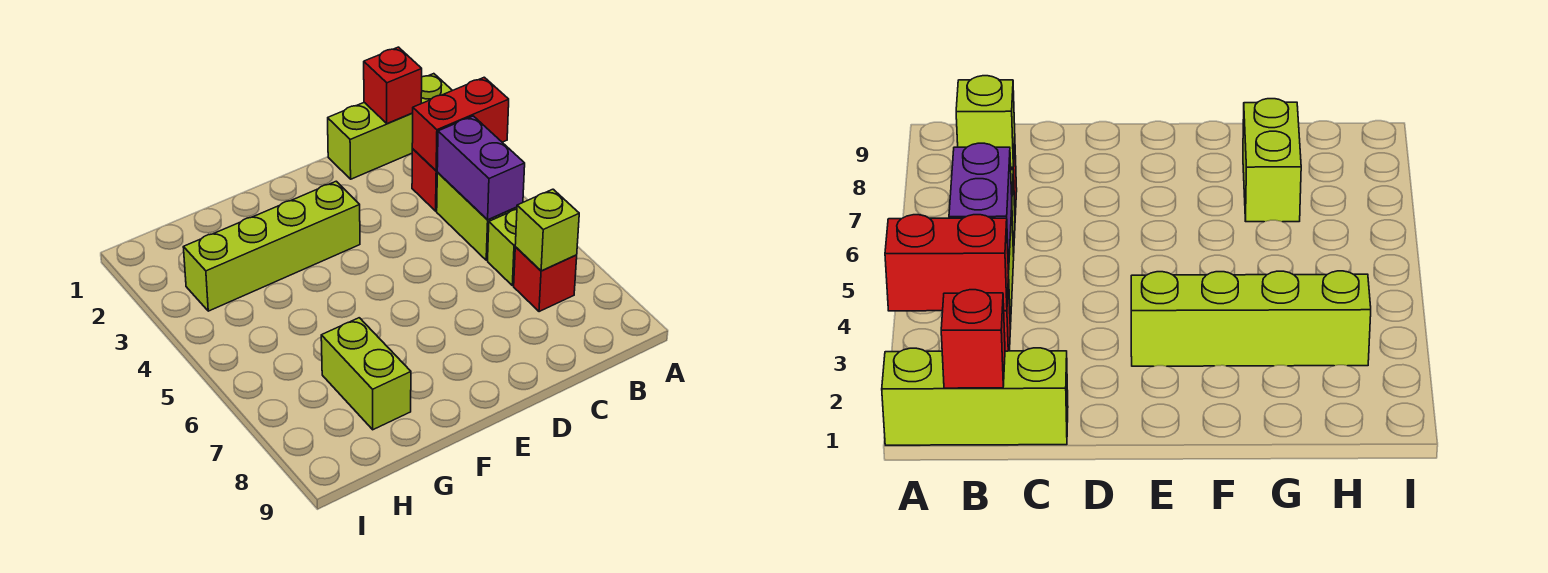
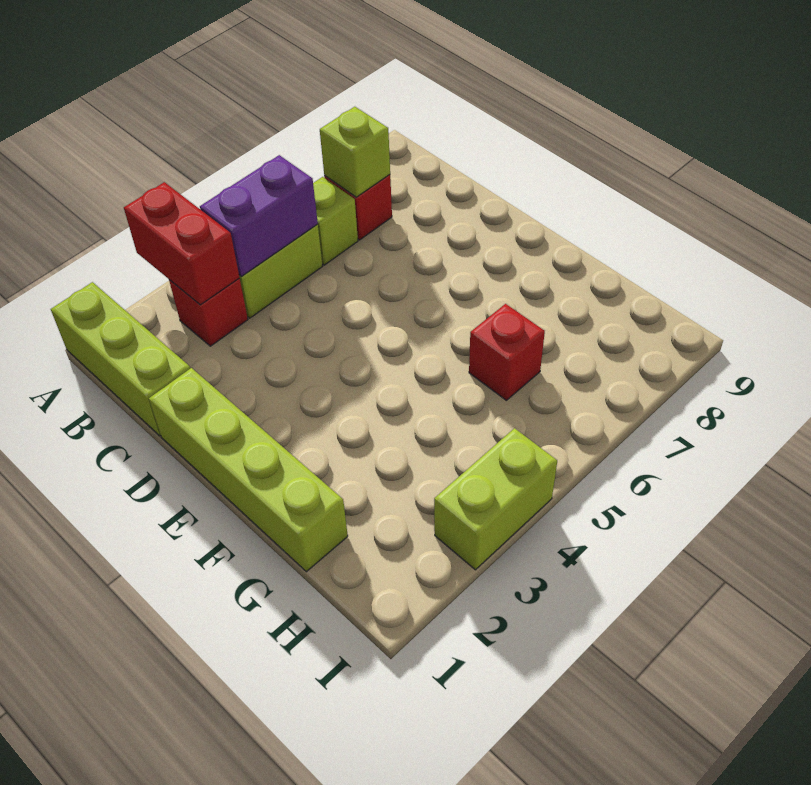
red 1x1 brick [364,47,422,124] -> red 1x1 brick moved to [469,304,545,400]
lime 1x4 brick [183,181,360,311] -> lime 1x4 brick moved to [149,368,348,572]
lime 1x2 brick [321,318,411,430] -> lime 1x2 brick moved to [434,428,557,570]

